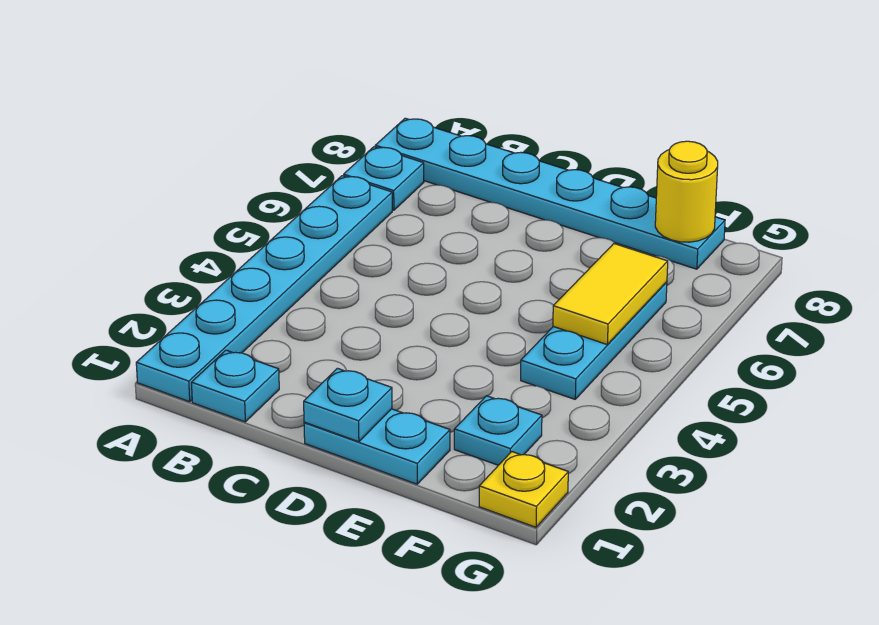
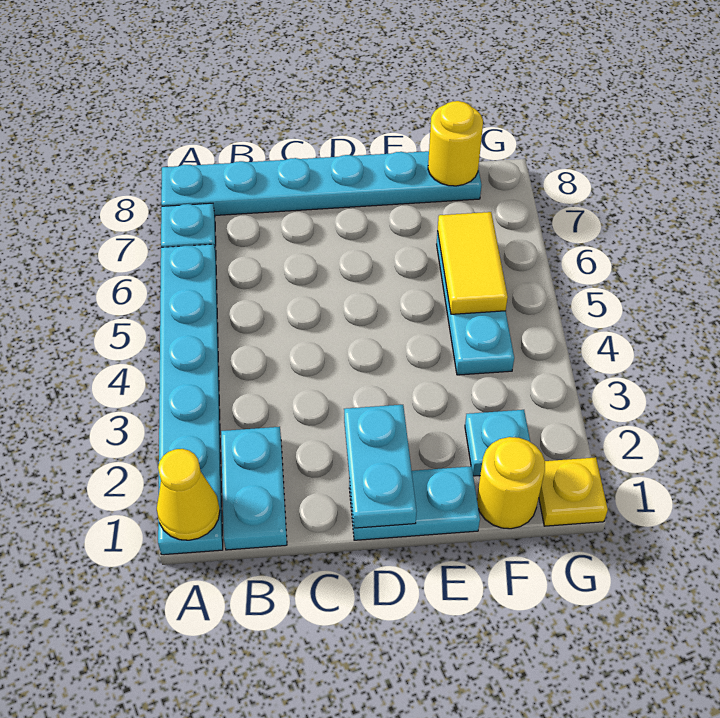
none -> yellow 1x1 cone [157,449,220,540]
cyan 1x1 plate [191,350,279,422] -> cyan 1x2 plate [221,427,287,550]
cyan 1x1 plate [304,368,392,442] -> cyan 1x2 plate [344,405,417,528]
none -> yellow 1x1 round brick [477,437,545,529]

